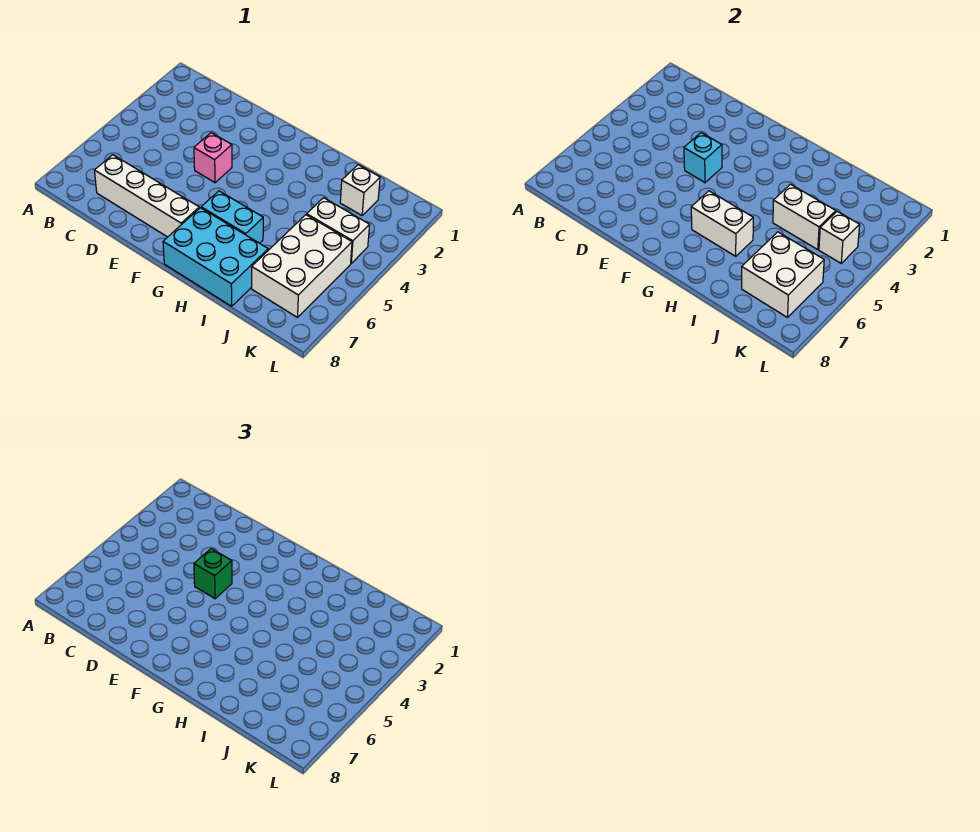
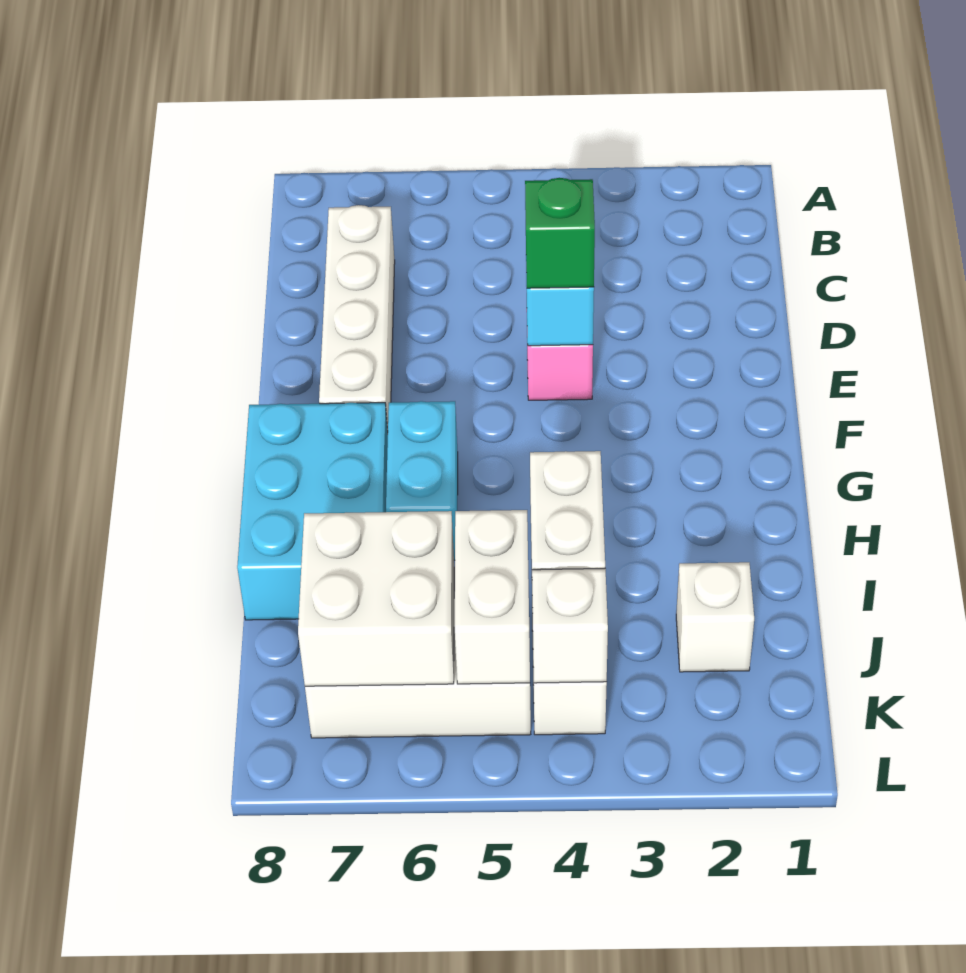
white 1x2 brick [691,191,753,256] -> white 1x2 brick moved to [455,510,530,684]

